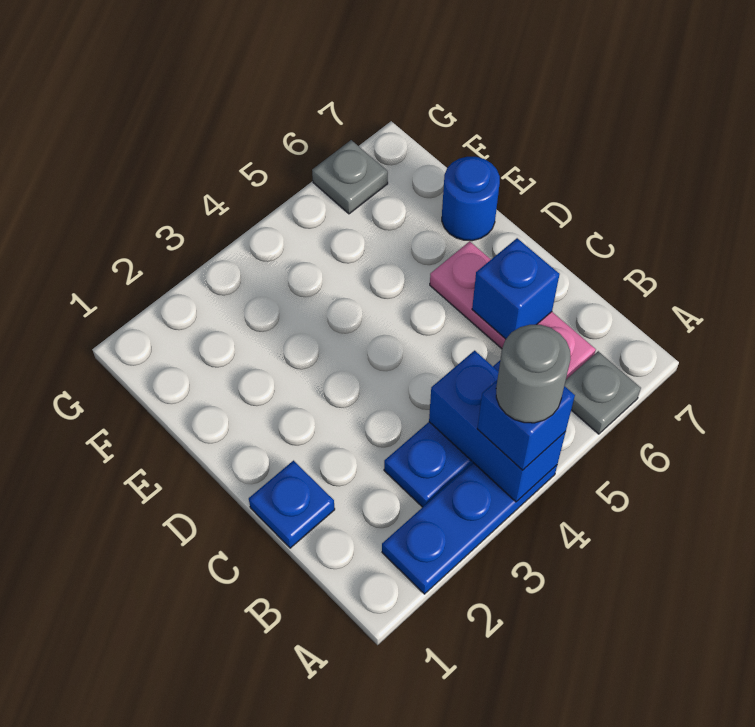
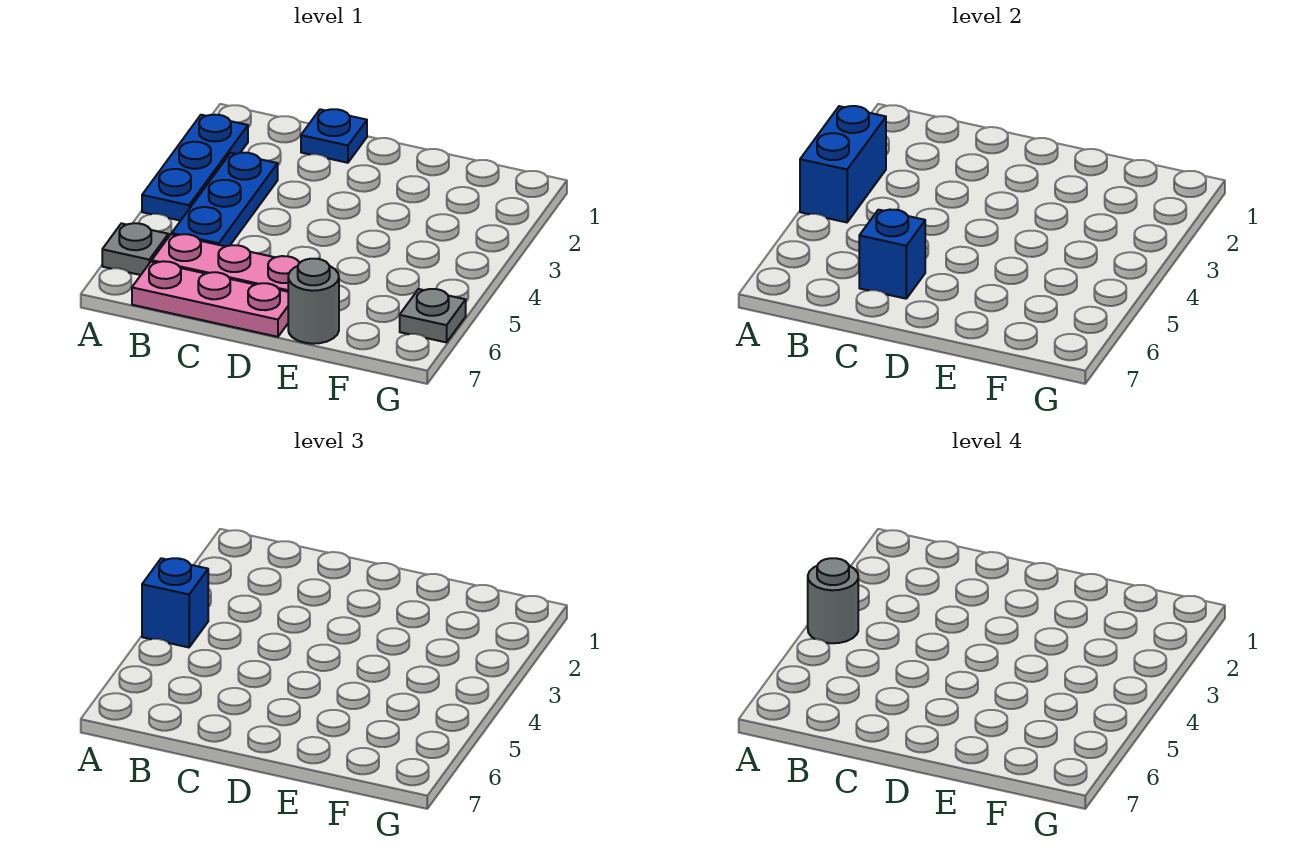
blue 1x2 brick [429,351,566,502] -> blue 1x2 brick turned to [800,106,886,222]
none -> pink 1x3 plate [132,261,288,337]
blue 1x1 round brick [442,157,500,241] -> grey 1x1 round brick [288,259,339,344]

